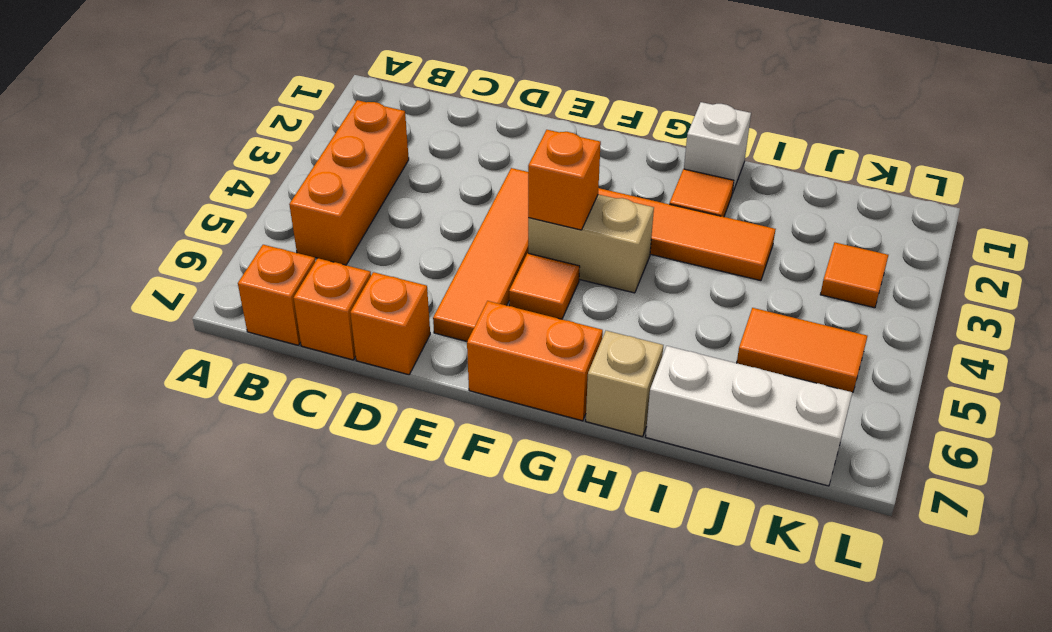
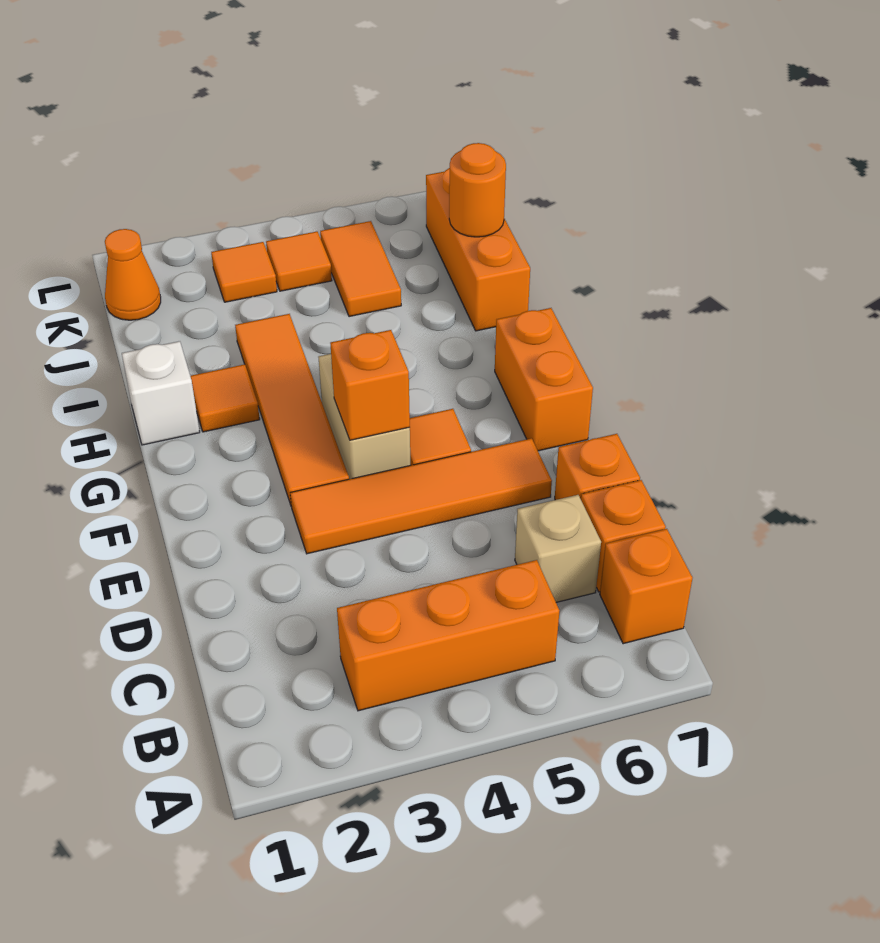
tan 1x1 brick [586,331,663,437] -> tan 1x1 brick moved to [515,495,601,602]
white 1x3 brick [646,346,852,486] -> orange 1x3 brick [426,168,530,331]
none -> orange 1x1 round brick [449,143,506,237]
none -> orange 1x1 cone [105,229,161,320]
none -> orange 1x1 tile [266,232,332,291]

